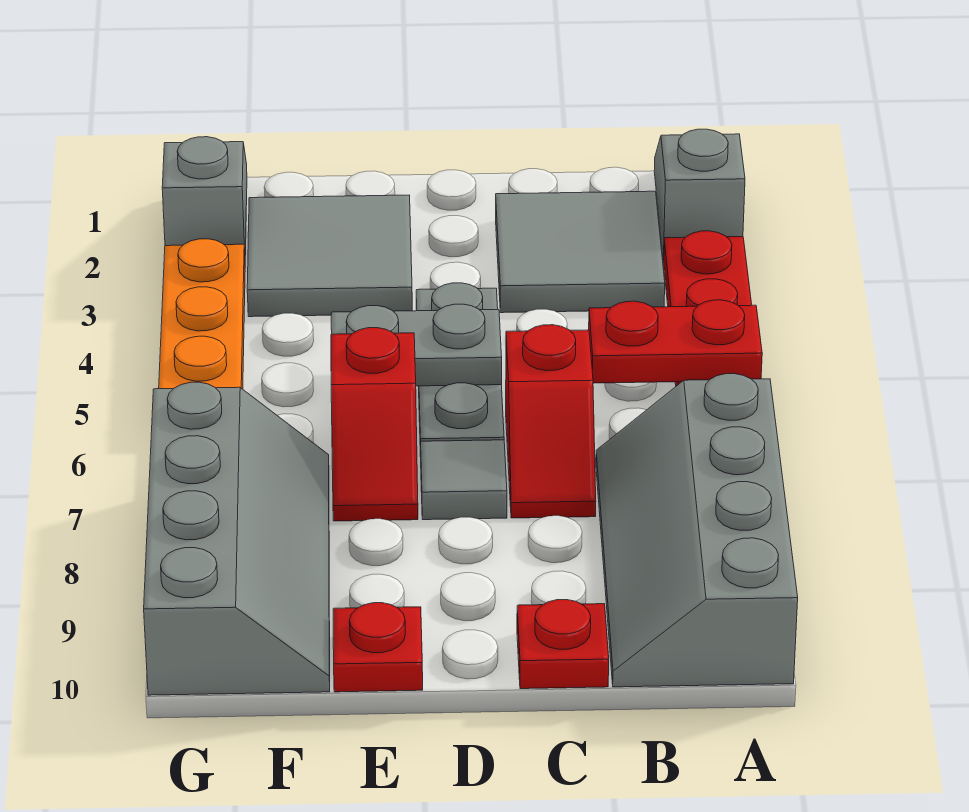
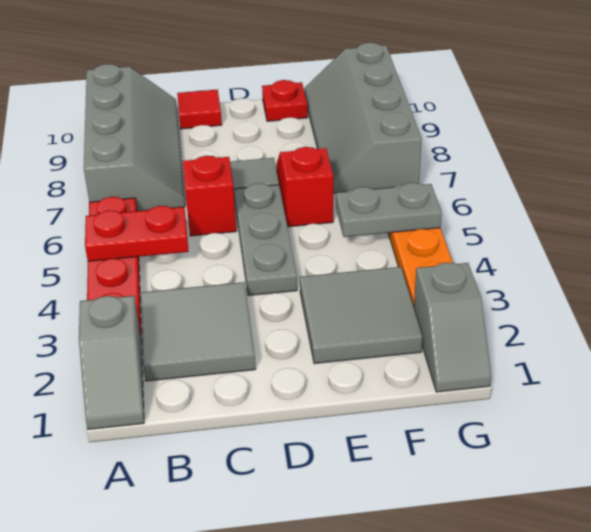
red 1x1 plate [517,600,609,689] -> red 1x1 tile [177,90,222,129]
grey 1x2 plate [331,304,502,386] -> grey 1x2 plate moved to [336,183,442,237]

